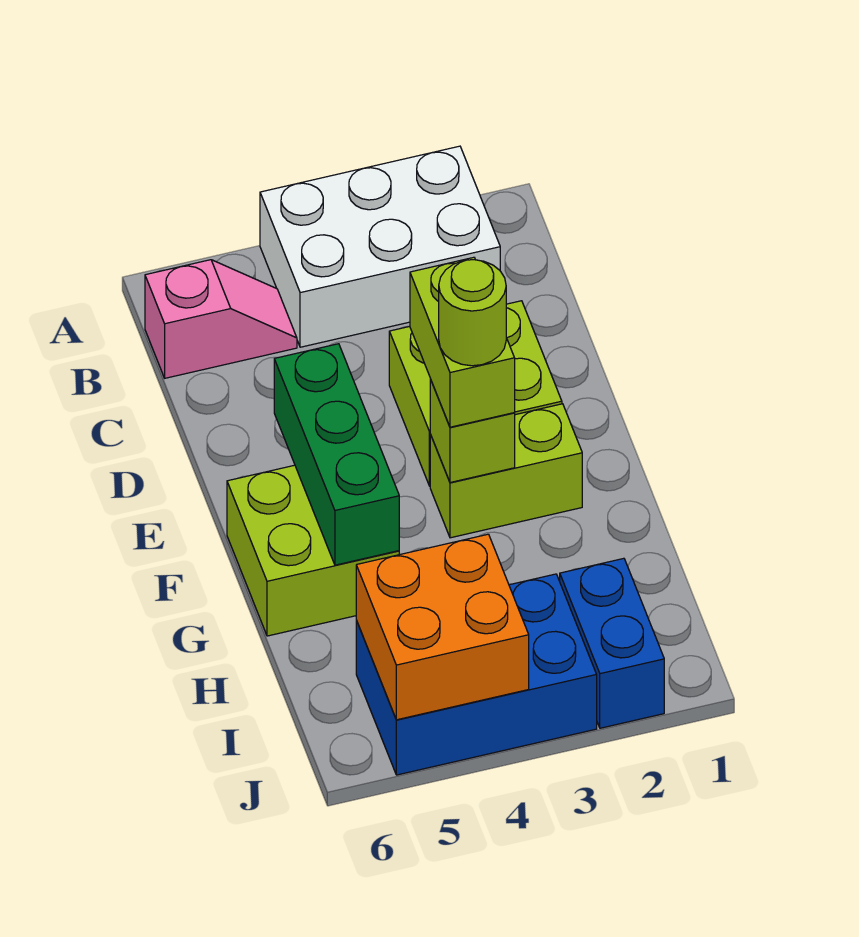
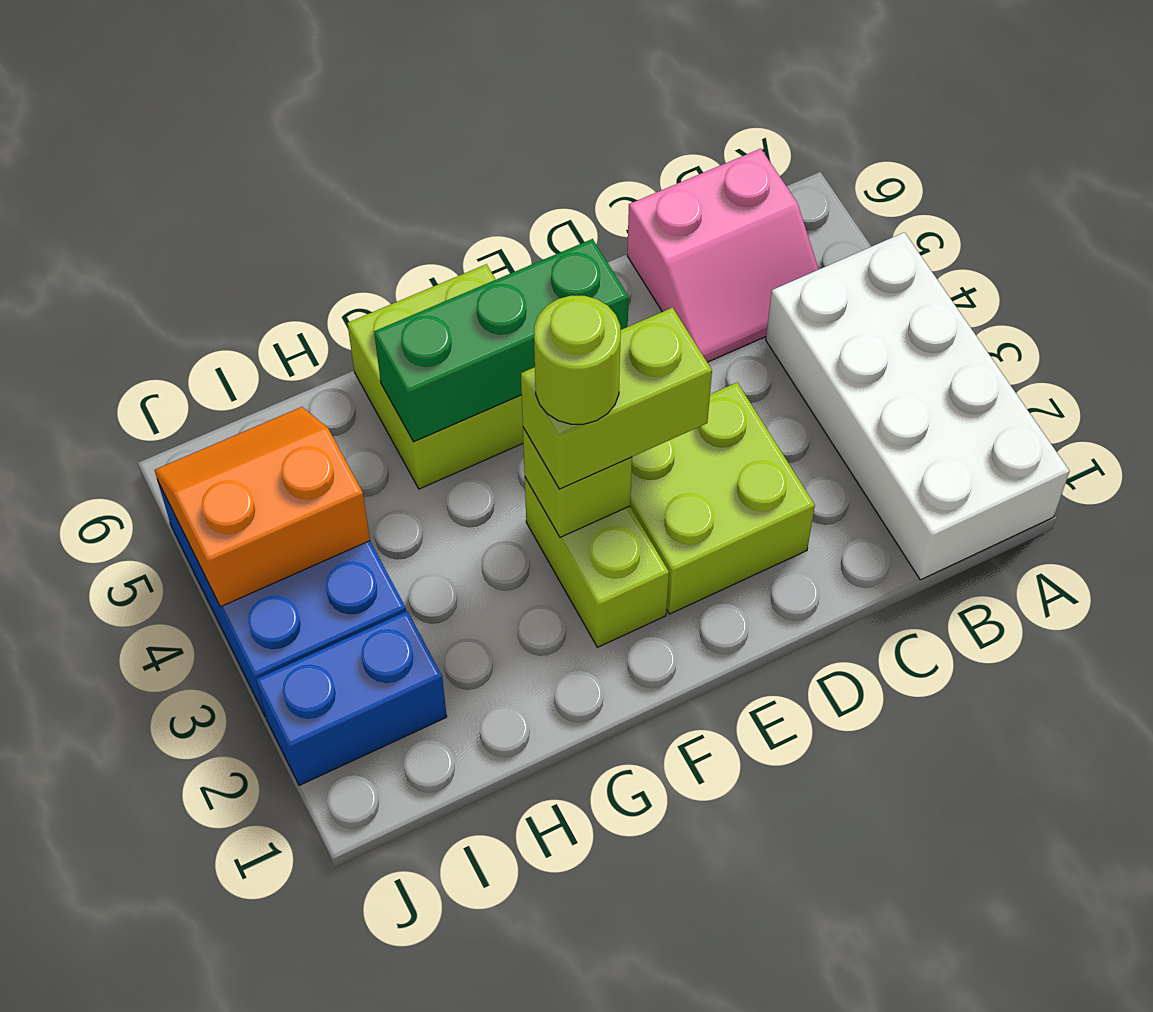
white 2x3 brick [260,146,500,347] -> white 2x4 brick [766,232,1070,580]
pink 1x2 slope [145,260,297,378] -> pink 2x2 slope [627,149,819,362]
orange 2x2 brick [356,534,529,720] -> orange 2x2 slope [155,407,370,607]

